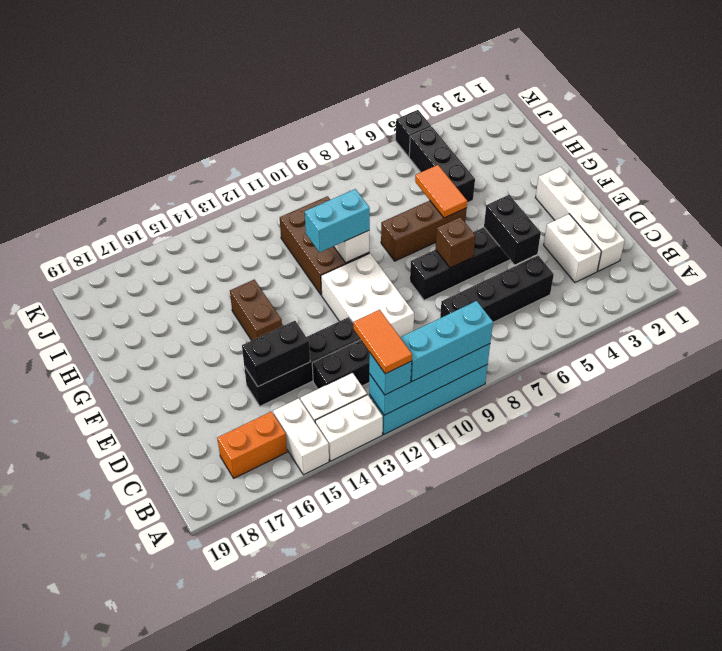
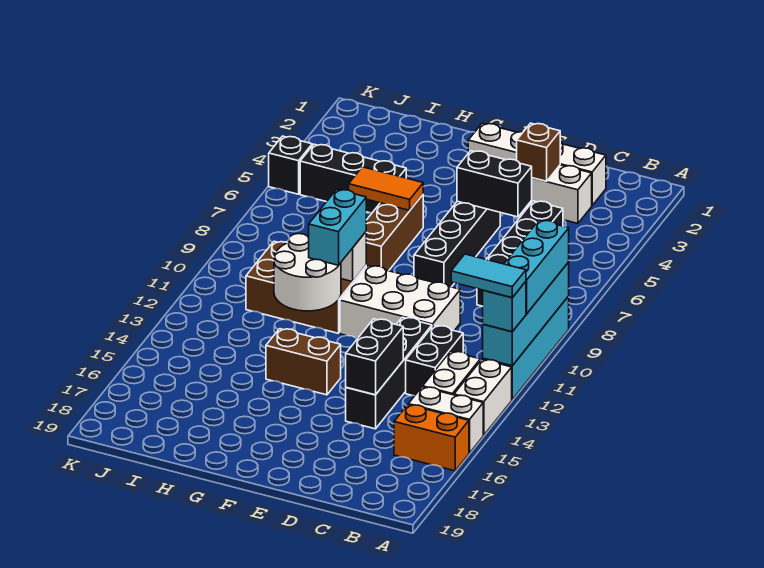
orange 1x2 tile [353,310,412,374] -> cyan 1x2 tile [451,254,526,298]
orange 1x2 brick [217,411,287,478] -> orange 1x2 brick turned to [394,405,469,471]
brown 1x1 brick [436,217,475,268] -> brown 1x1 brick moved to [517,123,560,181]
none -> white 2x2 round brick [274,234,341,311]

